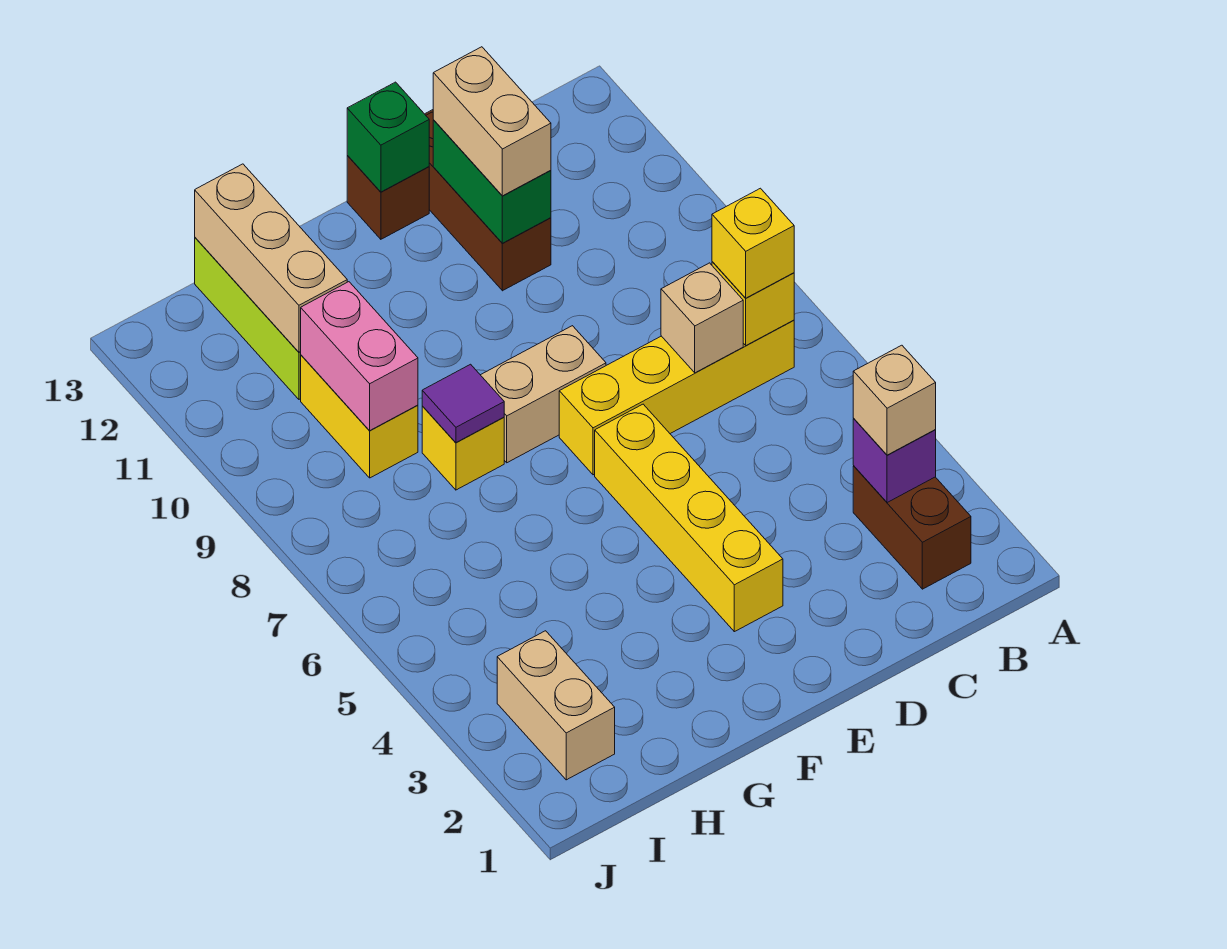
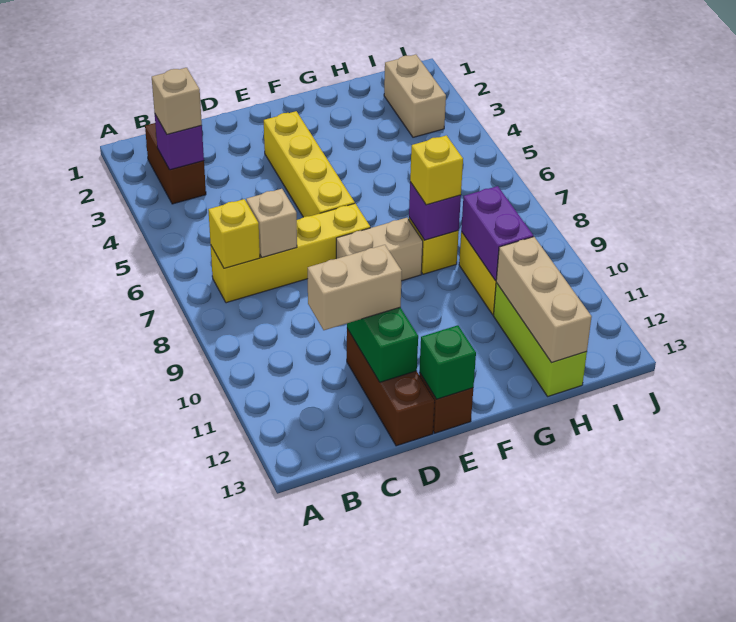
yellow 1x1 brick [712,188,794,298] -> yellow 1x1 brick moved to [410,135,463,205]
tan 1x2 brick [433,47,551,196] -> tan 1x2 brick turned to [308,245,402,330]
purple 1x1 tile [422,364,504,442] -> purple 1x1 brick [409,182,461,240]
pink 1x2 brick [301,282,418,430] -> purple 1x2 brick [461,186,533,281]

